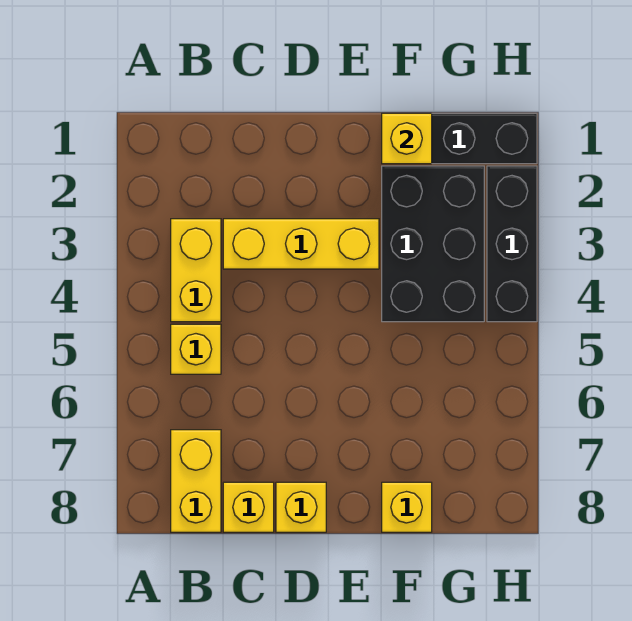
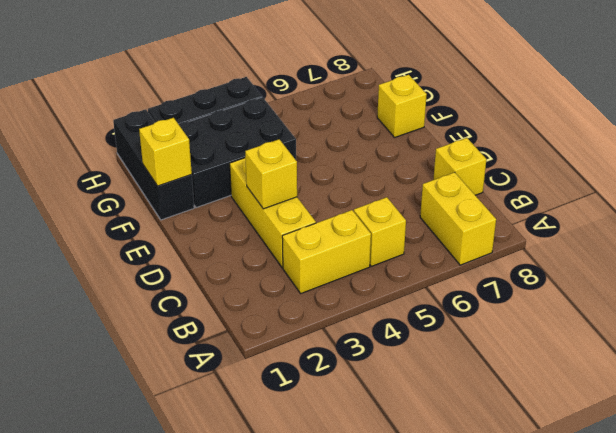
yellow 1x2 brick [171,430,221,532] -> yellow 1x2 brick turned to [420,172,496,265]
yellow 1x1 brick [276,482,326,532] -> yellow 1x1 brick moved to [245,139,297,209]

